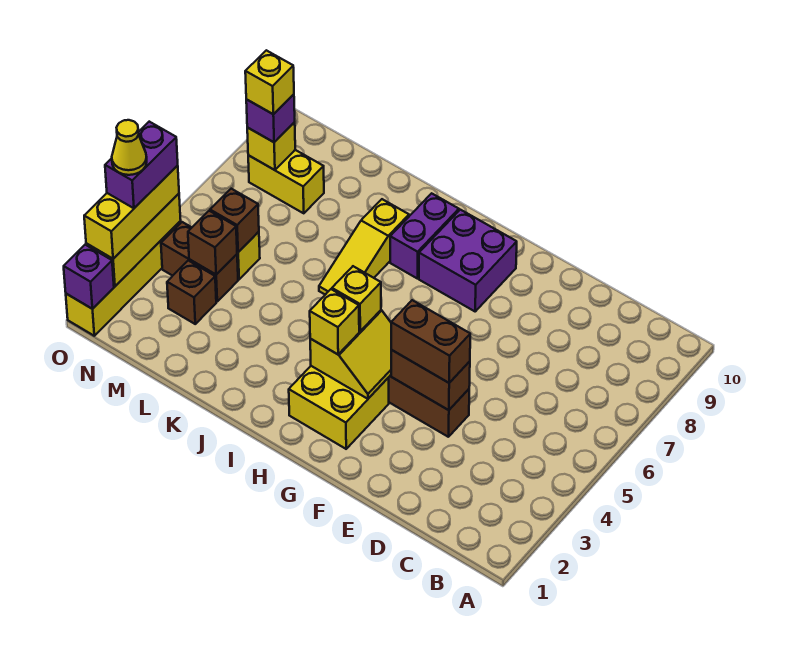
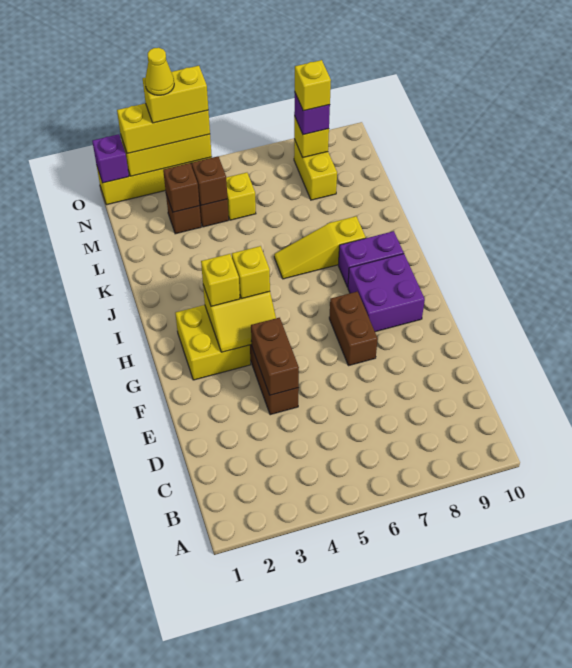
brown 1x2 brick [391,300,470,383] -> brown 1x2 brick moved to [329,292,378,366]
brown 1x1 brick [210,189,259,252] -> brown 1x1 brick moved to [163,163,200,212]
purple 1x2 brick [105,122,178,208] -> yellow 1x2 brick [143,66,208,123]

